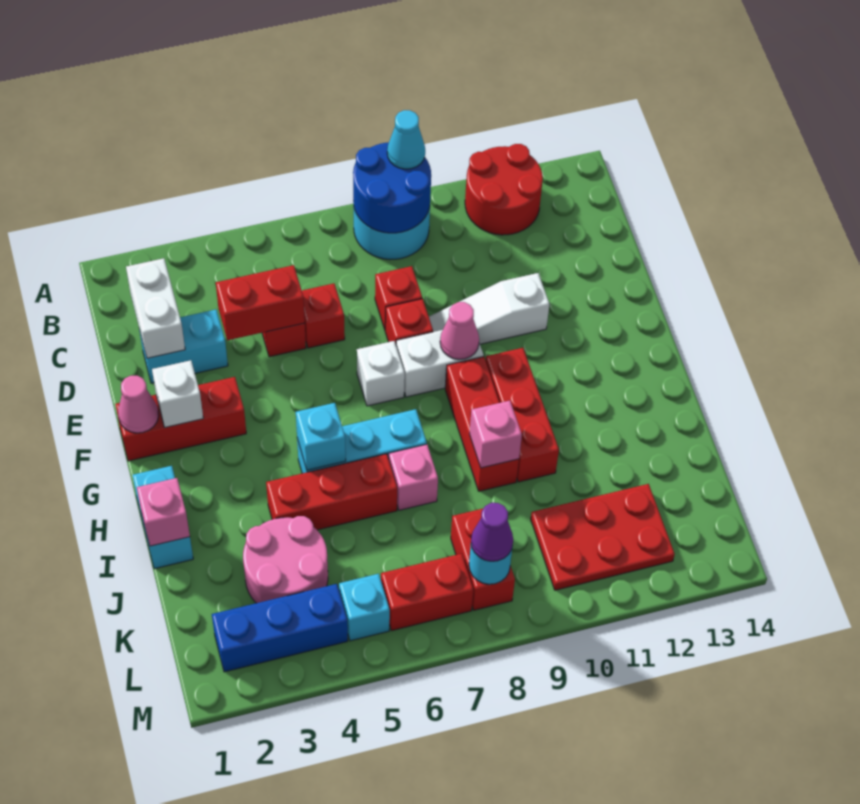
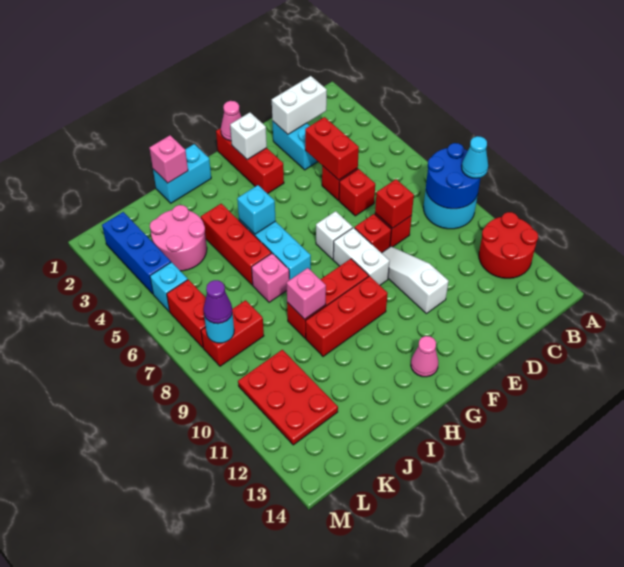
none -> red 1x1 brick [375,179,414,228]
pink 1x1 cone [440,302,479,359] -> pink 1x1 cone moved to [411,336,438,377]

